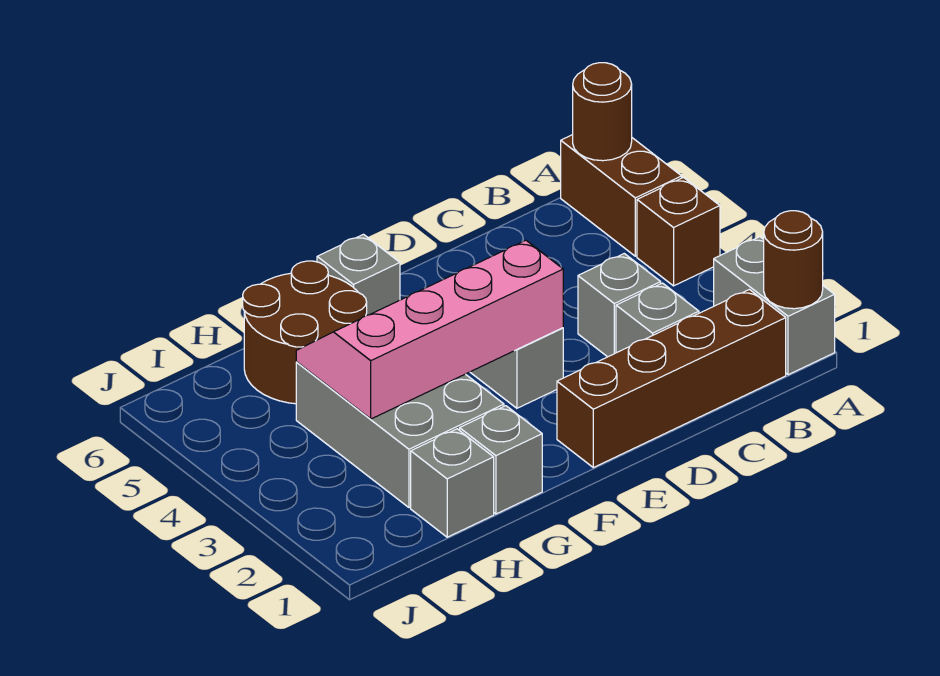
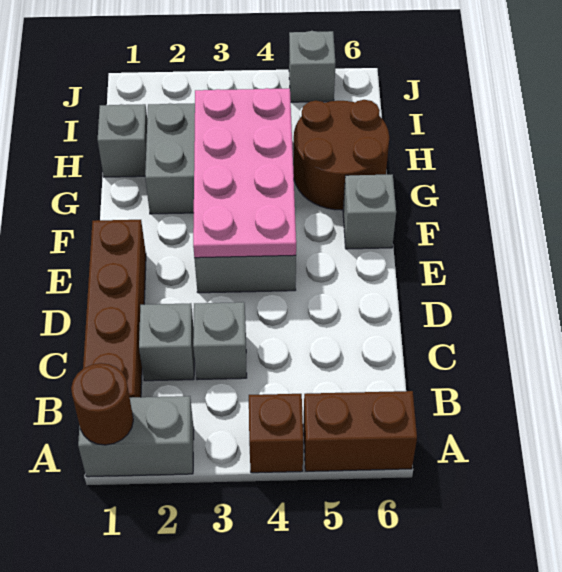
brown 1x1 round brick [573,63,632,161] -> none
pink 2x4 slope [296,240,563,419] -> pink 2x4 plate [193,88,296,258]
grey 1x1 brick [460,406,542,514] -> grey 1x1 brick moved to [289,31,335,102]

